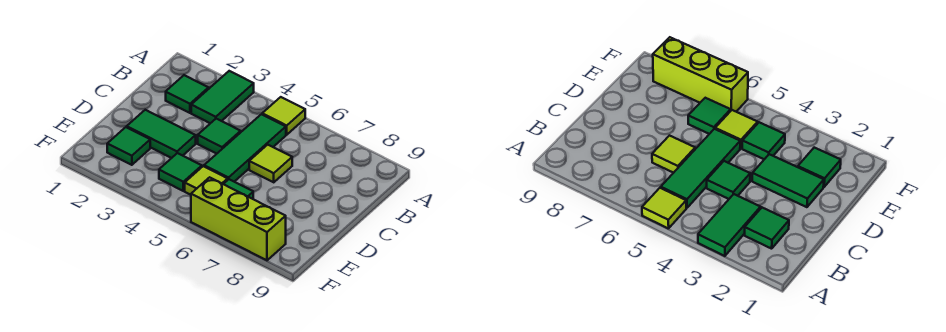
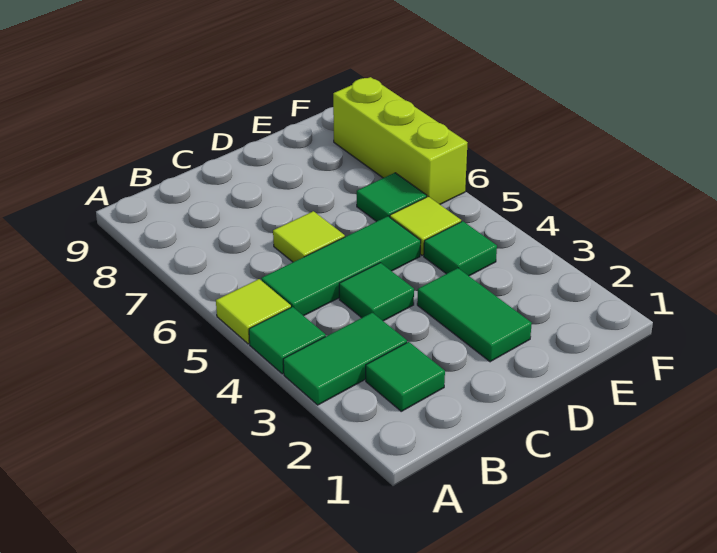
green 1x1 tile [107,127,150,165] -> green 1x1 tile moved to [249,307,326,374]

